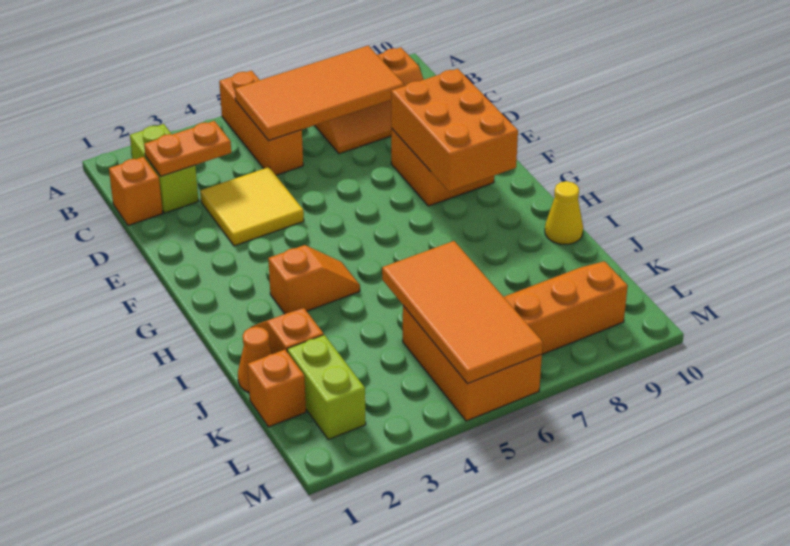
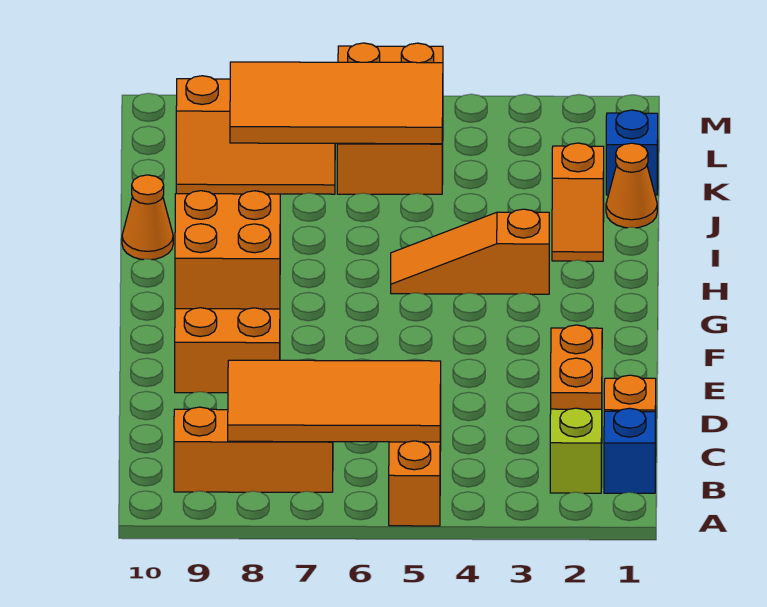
none -> blue 1x1 brick [604,408,655,493]
orange 1x2 plate [144,121,231,176] -> orange 1x2 plate turned to [551,325,602,409]
yellow 2x2 tile [200,167,304,246] -> none
orange 2x3 brick [391,69,518,192] -> orange 2x2 brick [175,191,280,309]
orange 1x2 slope [268,245,360,314] -> orange 1x3 slope [391,209,549,294]
yellow 1x1 cone [545,181,583,244] -> orange 1x1 cone [122,175,173,260]
orange 2x4 tile [382,241,543,384] -> orange 2x4 tile turned to [230,62,443,144]
orange 1x1 brick [248,350,306,427] -> blue 1x1 brick [606,110,658,195]
lime 1x2 brick [287,335,366,440] -> none

